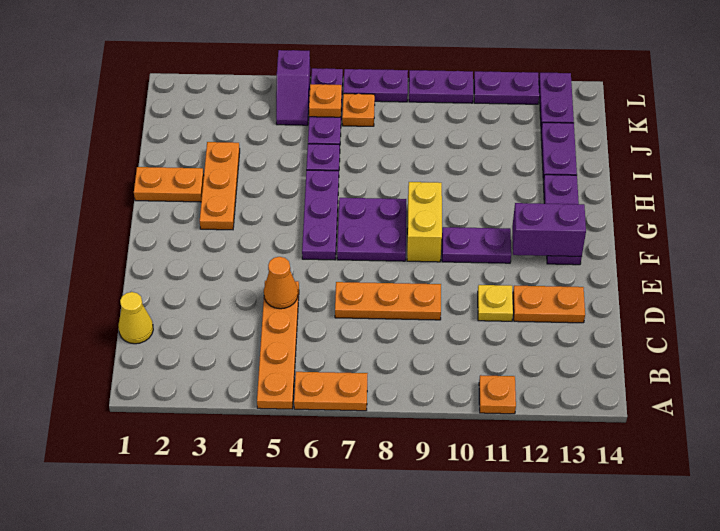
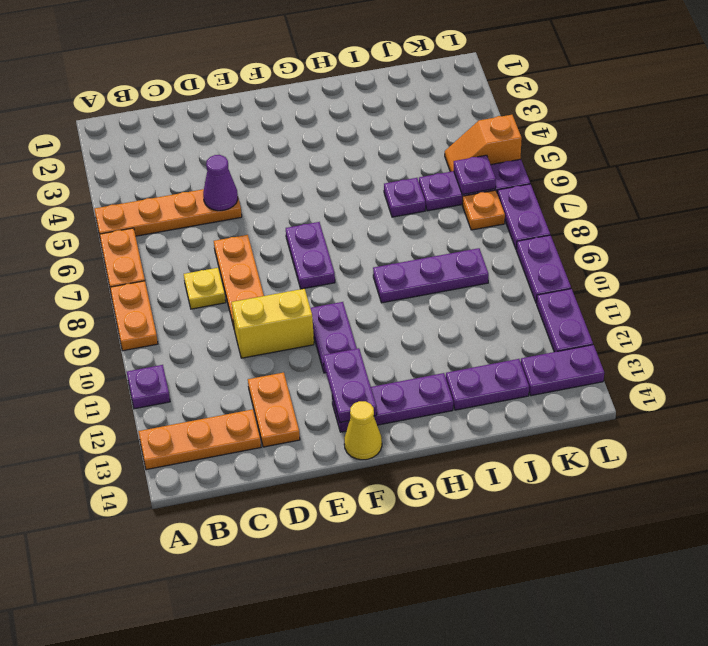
orange 1x1 plate [479,375,516,414] -> purple 1x1 plate [127,365,170,409]
yellow 1x1 cone [118,292,153,344] -> yellow 1x1 cone moved to [344,401,382,460]
orange 1x1 cone [264,257,298,309] -> purple 1x1 cone [203,155,238,211]
yellow 1x1 plate [478,285,513,321] -> yellow 1x1 plate moved to [184,268,226,309]
purple 1x3 plate [302,170,339,260] -> purple 1x3 plate moved to [373,248,489,303]
purple 2x2 plate [337,198,406,261] -> purple 1x2 plate [286,222,335,289]
yellow 1x2 brick [407,182,442,262] -> yellow 1x2 brick moved to [232,289,314,358]
purple 1x2 brick [512,203,586,257] -> purple 1x2 plate [323,348,377,423]
orange 1x3 plate [200,142,240,230] -> orange 1x3 plate moved to [138,409,261,470]
orange 1x2 plate [134,167,204,202] -> orange 1x2 plate moved to [110,281,158,351]
purple 1x2 slope [276,50,311,125] -> orange 1x2 slope [445,115,522,172]
orange 1x1 plate [309,84,342,117] -> purple 1x1 plate [454,155,496,195]

